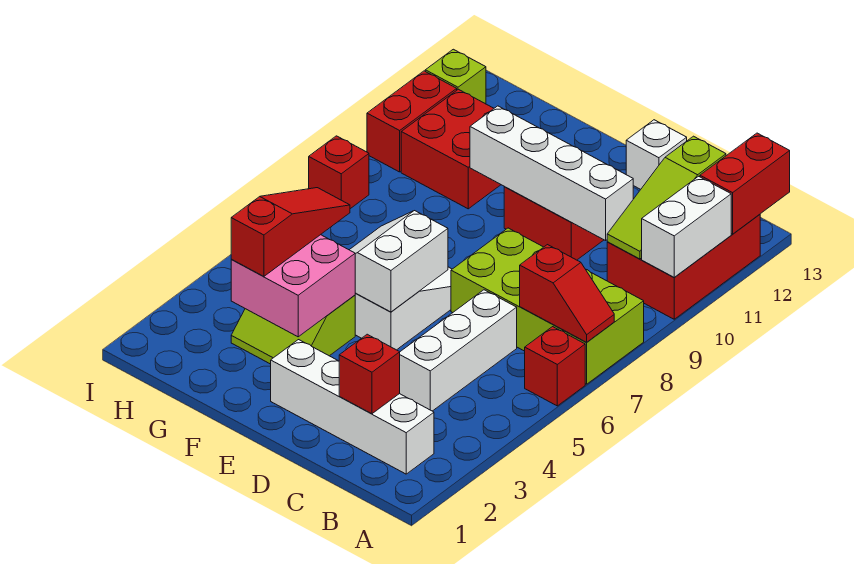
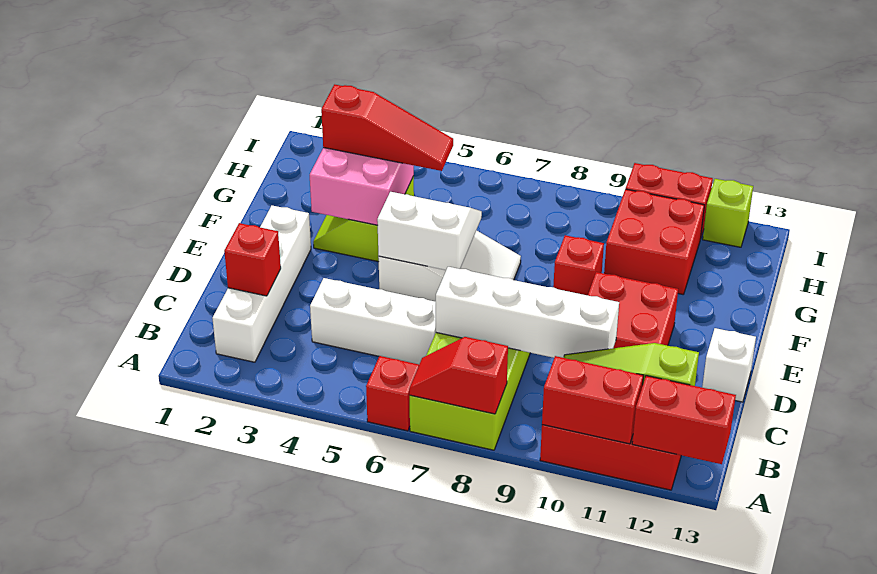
red 1x2 slope [520,245,614,342] -> red 1x2 slope turned to [409,337,508,414]
white 1x2 brick [642,176,731,277] -> red 1x2 brick [542,356,644,444]
white 1x4 brick [470,106,633,241] -> white 1x4 brick turned to [436,267,619,358]
red 1x1 brick [309,136,369,209] -> red 1x1 brick moved to [553,235,604,295]

